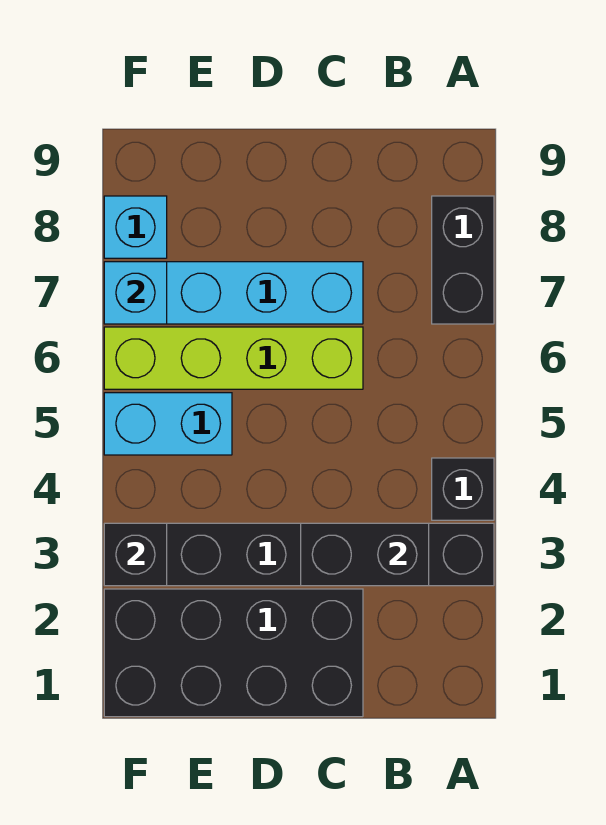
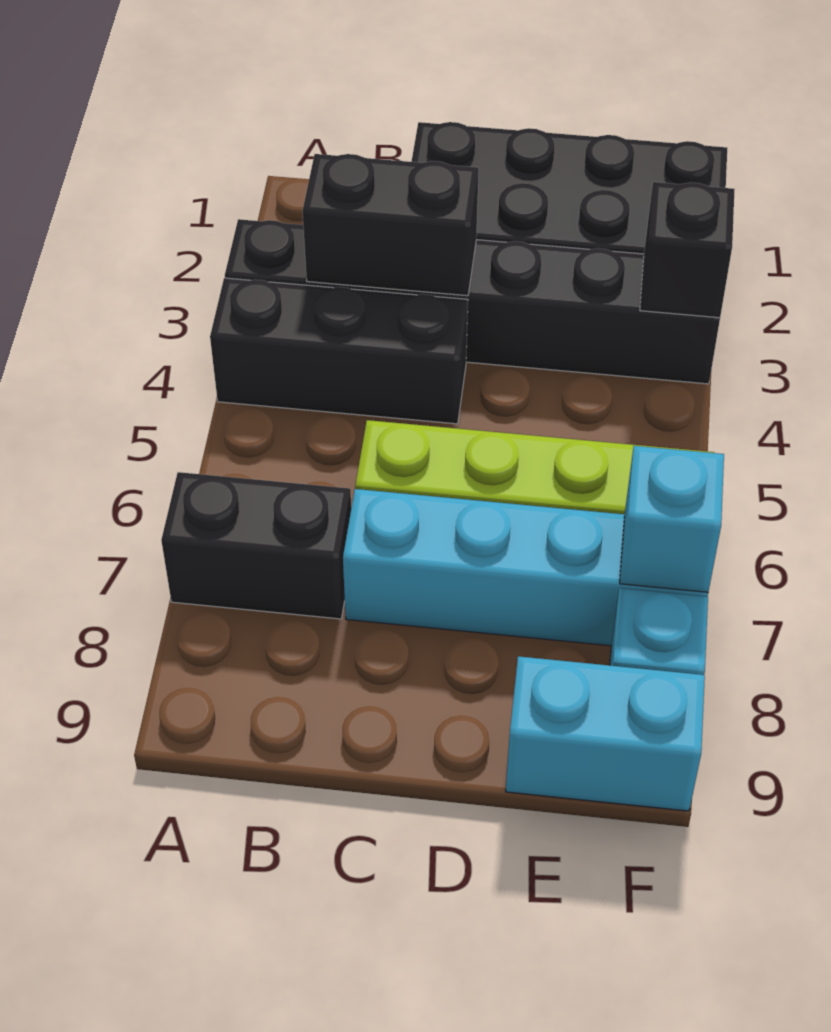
black 1x1 brick [432,458,494,520] -> black 1x3 brick [210,278,468,424]
black 1x2 brick [432,196,494,324] -> black 1x2 brick turned to [161,472,351,619]
cyan 1x2 brick [104,393,232,455] -> cyan 1x2 brick moved to [506,656,705,811]

